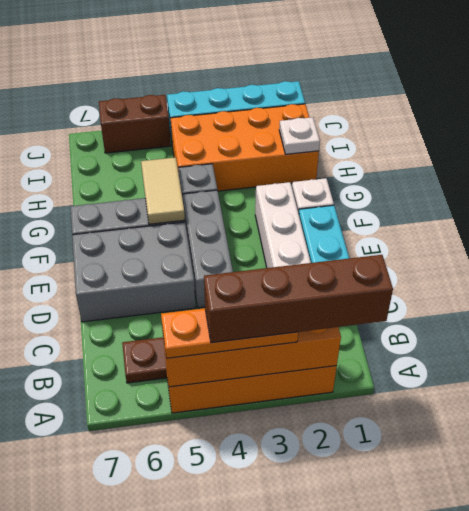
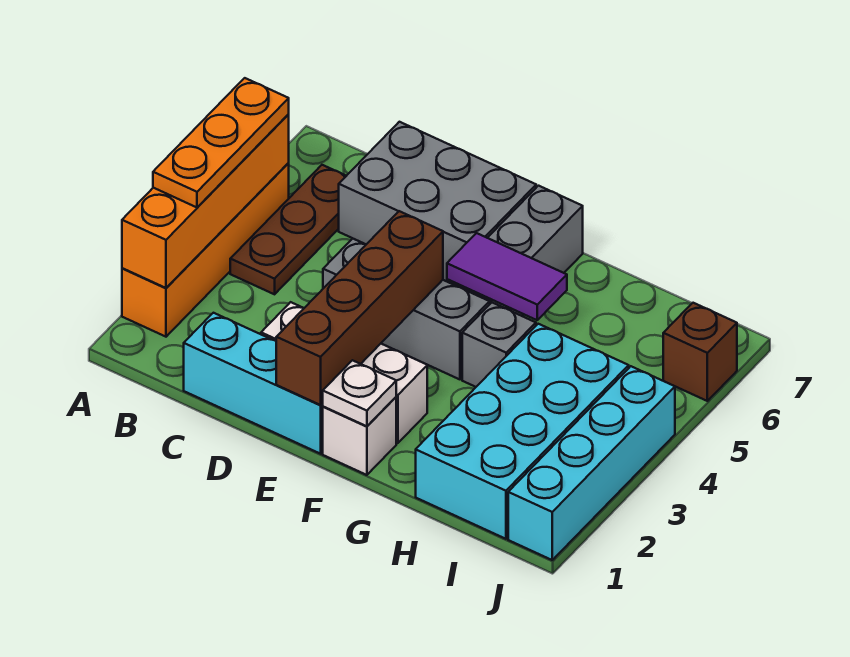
brown 1x4 brick [204,255,393,343] -> brown 1x4 brick moved to [276,211,443,405]
grey 2x3 brick [72,222,196,322] -> grey 2x3 brick turned to [339,122,536,281]
tan 1x2 tile [141,157,185,224] -> purple 1x2 tile [447,233,567,320]
orange 2x4 brick [171,104,319,191] -> cyan 2x4 brick [416,324,629,539]
white 1x1 plate [279,117,320,154] -> white 1x1 plate moved to [322,360,396,426]
brown 1x2 brick [99,95,171,153] -> brown 1x1 brick [663,303,737,401]

